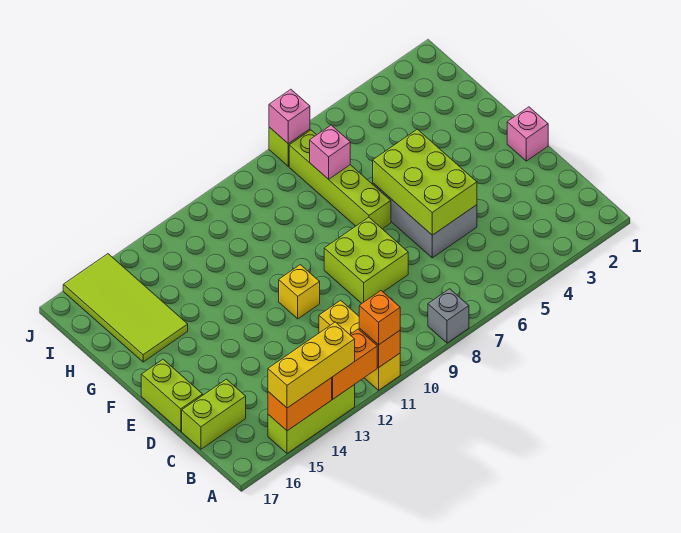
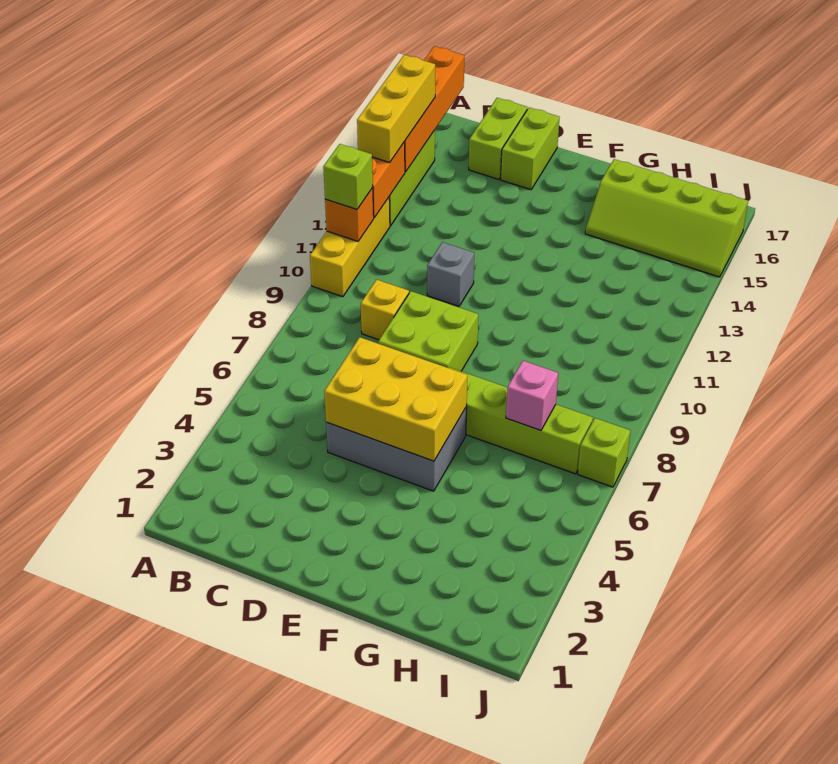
grey 1x1 brick [428,289,469,343] -> grey 1x1 brick moved to [427,242,474,306]
yellow 1x3 brick [319,300,400,390] -> yellow 1x3 brick turned to [310,197,390,297]
orange 1x1 brick [359,291,400,345] -> lime 1x1 brick [323,144,373,210]
orange 1x2 brick [268,378,332,431] -> orange 1x4 brick [404,46,464,172]
lime 2x3 brick [373,129,477,235] -> yellow 2x3 brick [324,337,467,461]
lime 1x2 brick [141,359,203,431] -> lime 1x2 brick turned to [501,107,560,190]
pink 1x1 brick [507,107,548,161] -> none
yellow 1x1 brick [279,265,320,319] -> yellow 1x1 brick moved to [361,280,409,340]
lime 2x4 tile [63,254,188,362] -> lime 2x4 slope [585,159,748,277]
pink 1x1 brick [269,89,310,144] -> none

